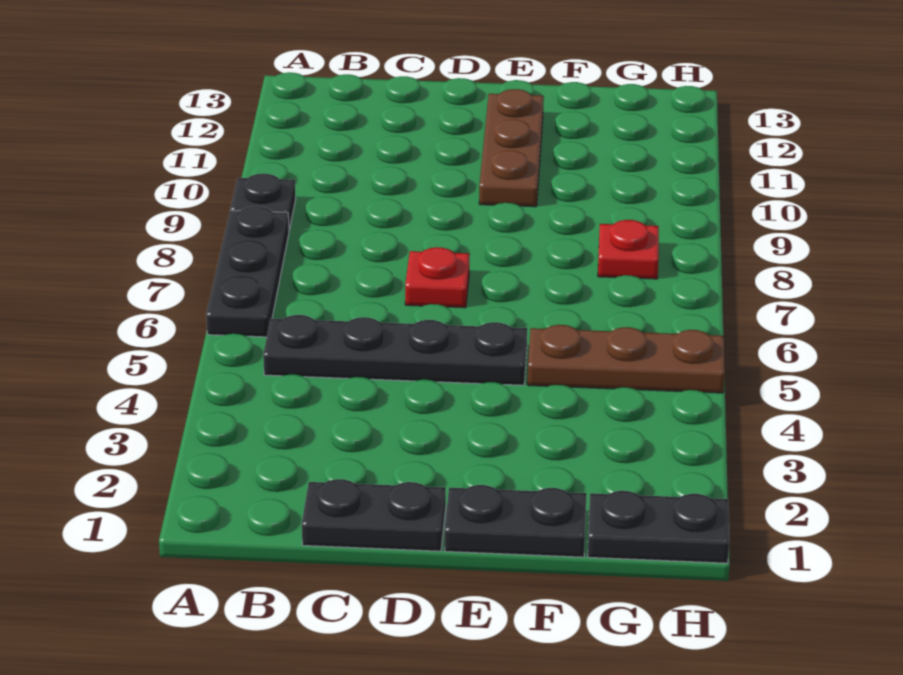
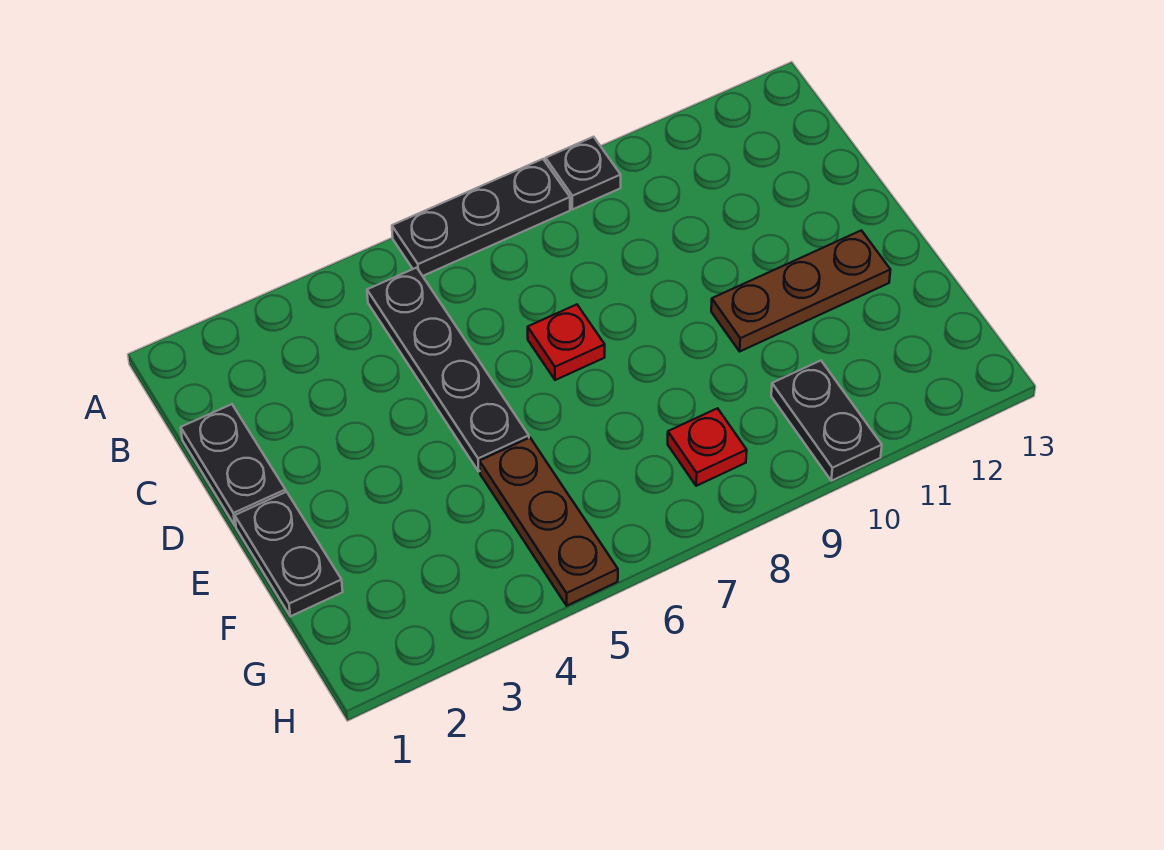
black 1x2 plate [588,491,729,563] -> black 1x2 plate moved to [771,361,882,481]

